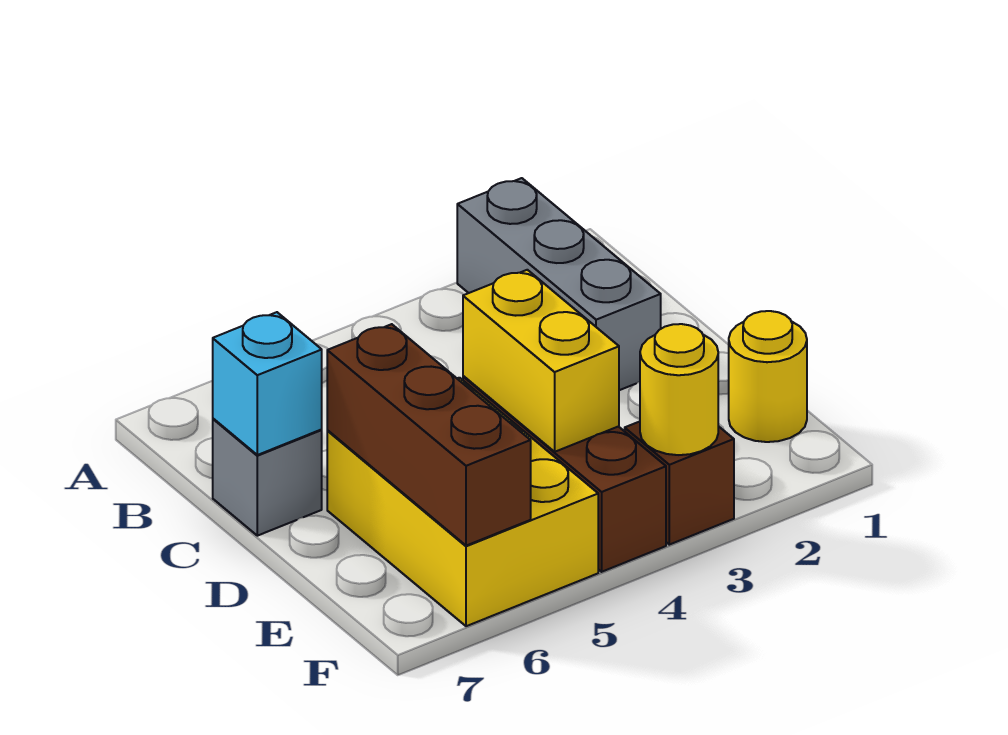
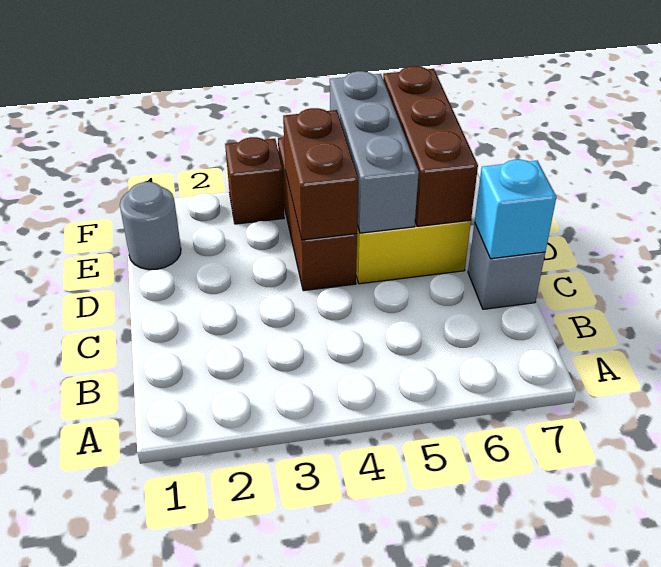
grey 1x3 brick [457,178,661,390] -> grey 1x3 brick moved to [330,71,419,233]
yellow 1x2 brick [463,270,619,452] -> brown 1x2 brick [283,108,358,240]
yellow 1x1 round brick [729,311,807,442] -> grey 1x1 round brick [120,182,181,270]
yellow 1x1 round brick [640,324,718,455] -> none

